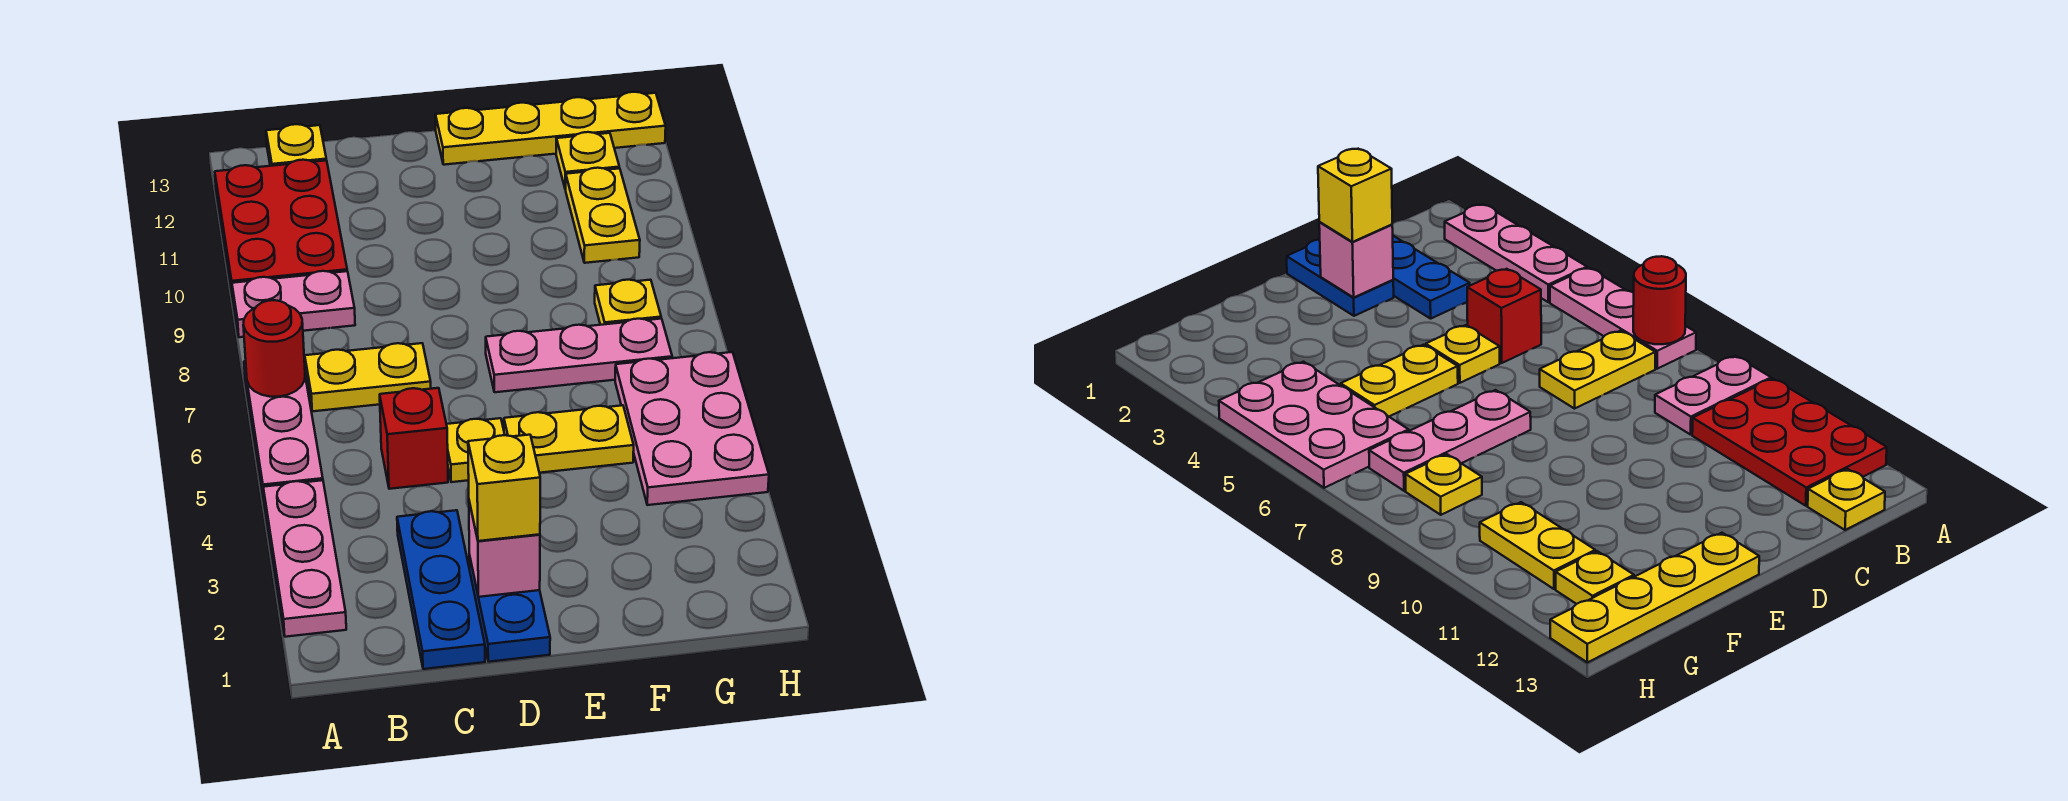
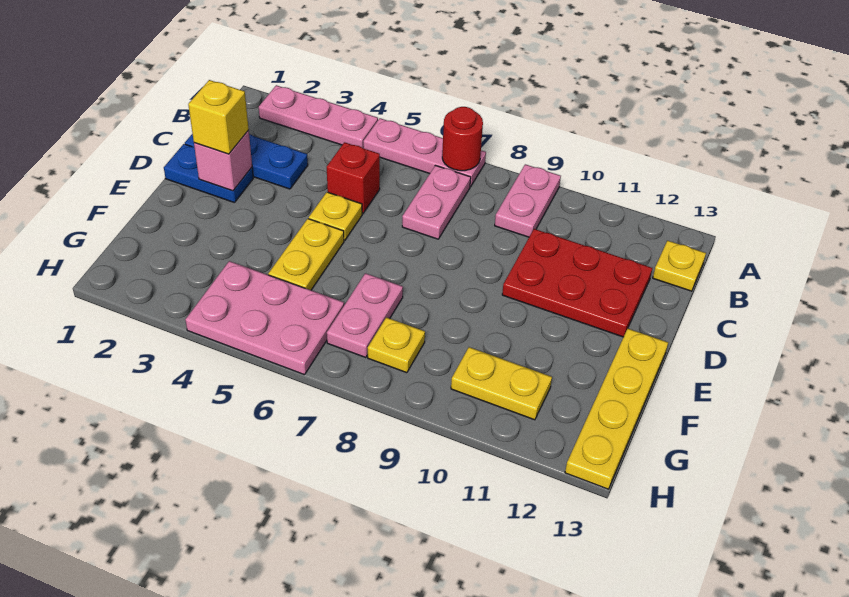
red 2x3 plate [215,160,347,296] -> red 2x3 plate moved to [502,229,652,337]
yellow 1x2 plate [305,343,431,411] -> pink 1x2 plate [402,165,471,239]
pink 1x3 plate [486,319,672,392] -> pink 1x2 plate [327,273,403,357]
yellow 1x1 plate [556,132,619,189] -> none

